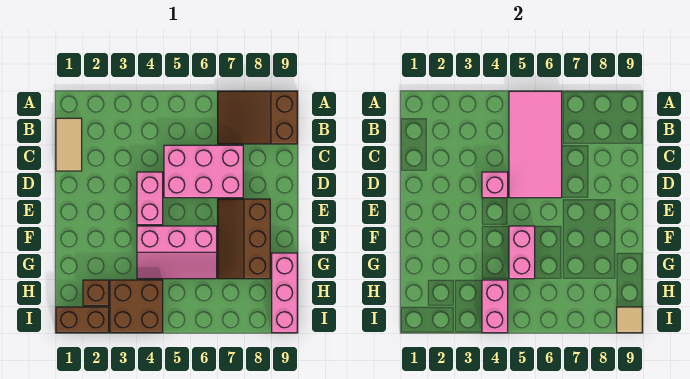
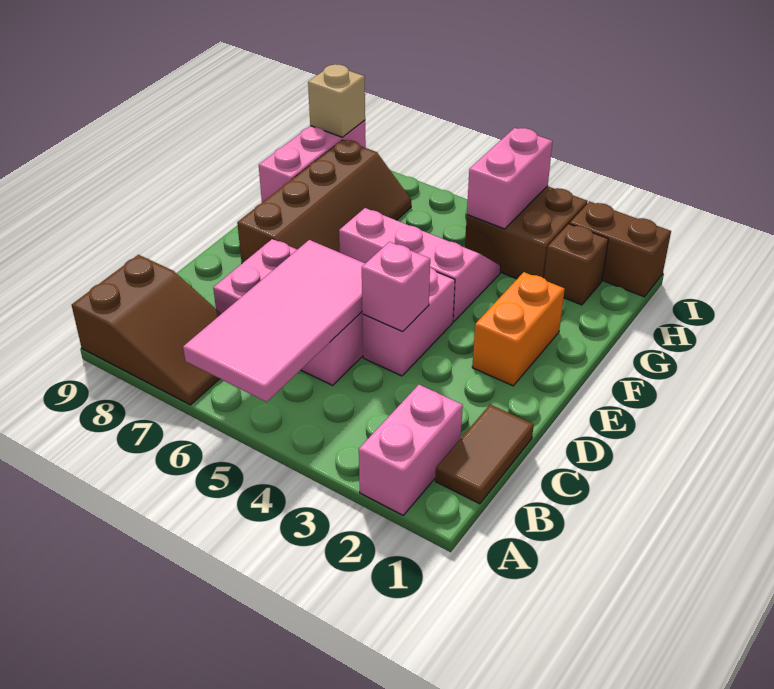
tan 1x2 tile [56,118,82,171] -> brown 1x2 tile [435,404,534,504]
none -> orange 1x2 brick [472,272,565,386]
brown 2x3 slope [218,199,270,279] -> brown 2x4 slope [237,140,411,263]
pink 1x2 brick [509,226,535,279] -> pink 1x2 brick moved to [359,385,463,515]
tan 1x1 tile [617,307,642,333] -> tan 1x1 brick [308,64,365,137]

